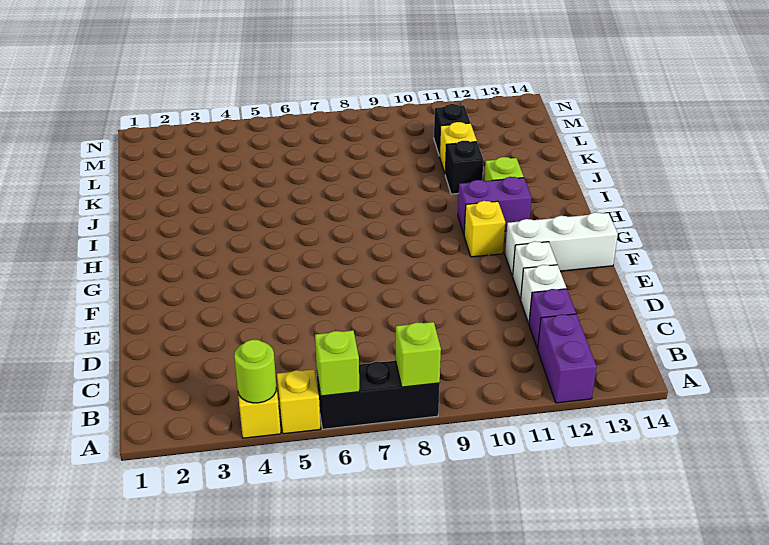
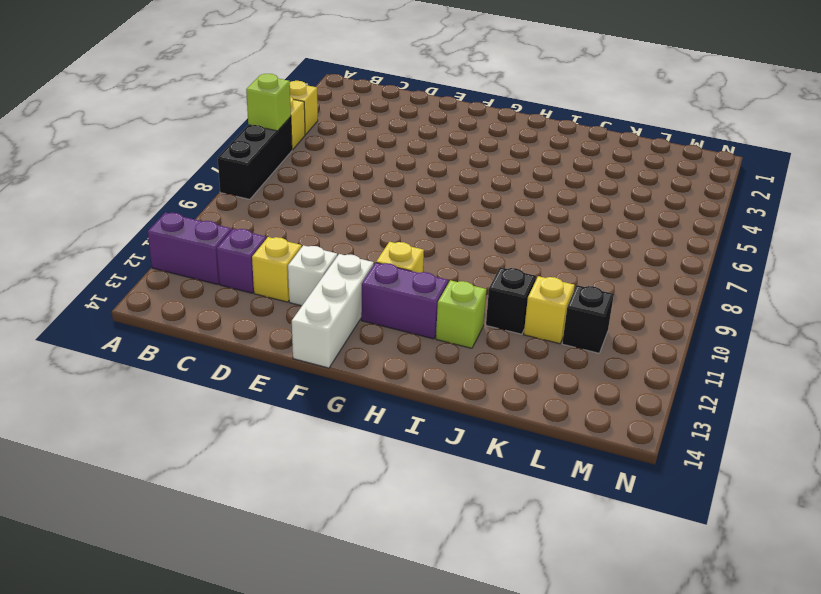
lime 1x1 round brick [234,339,276,403] -> none
lime 1x1 brick [396,322,441,387] -> none
white 1x1 brick [521,265,566,323] -> yellow 1x1 brick [252,237,302,302]
purple 1x2 brick [458,177,532,234] -> purple 1x2 brick turned to [361,263,448,339]

